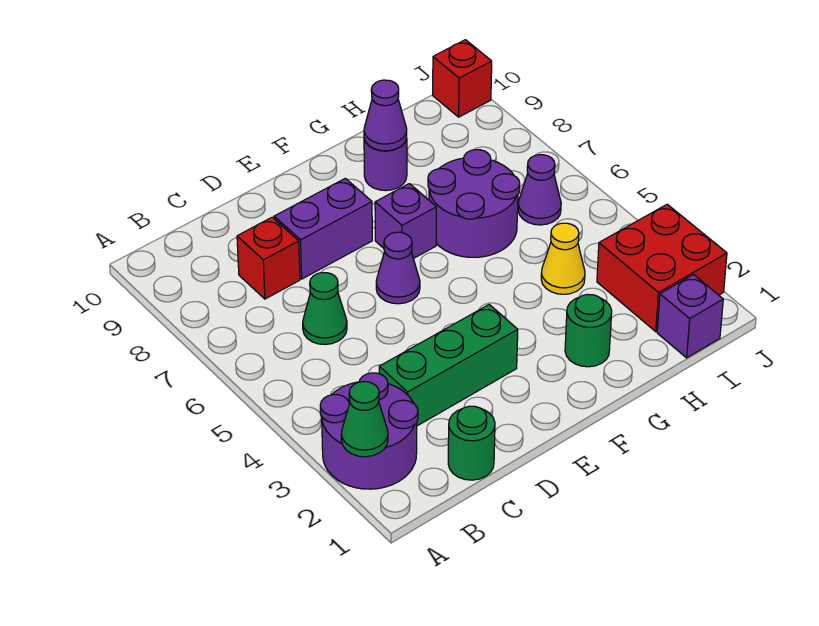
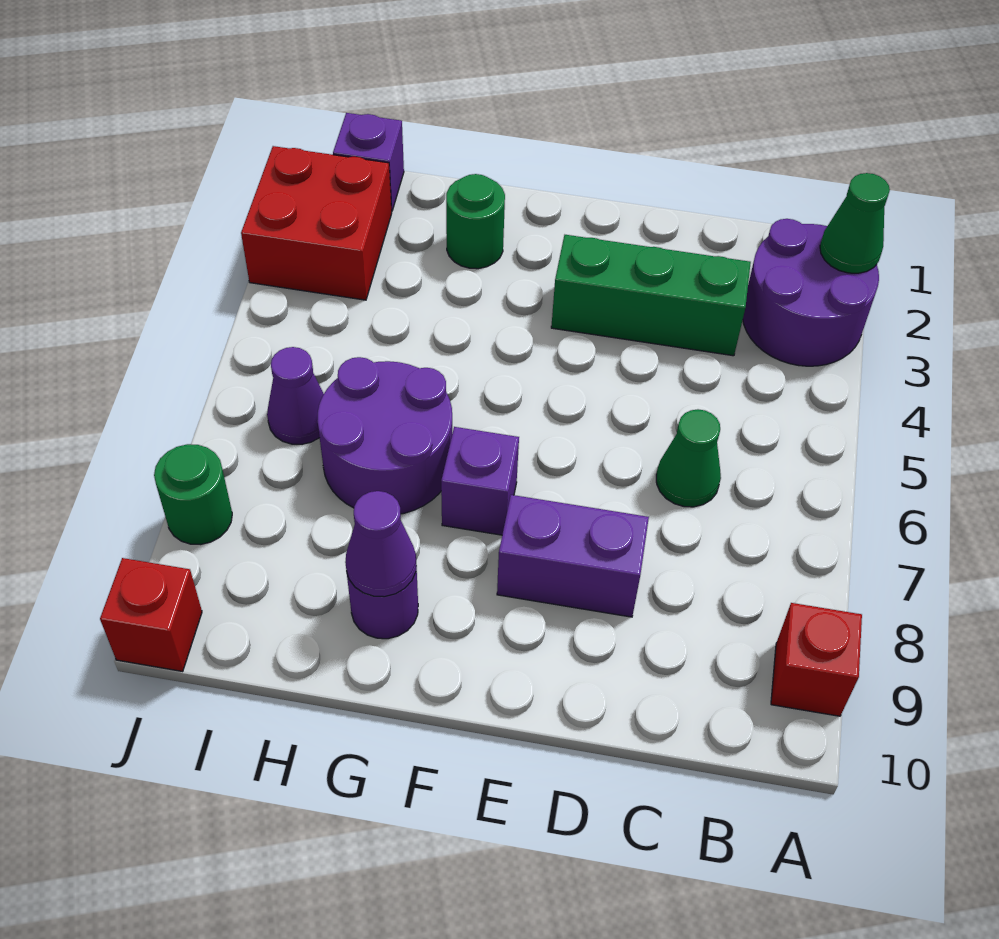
green 1x1 round brick [448,406,495,480] -> green 1x1 round brick moved to [154,444,232,544]
red 1x1 brick [237,217,300,299] -> red 1x1 brick moved to [771,603,862,716]
purple 1x1 cone [376,232,420,304] -> none
yellow 1x1 cone [541,223,585,294] -> none

